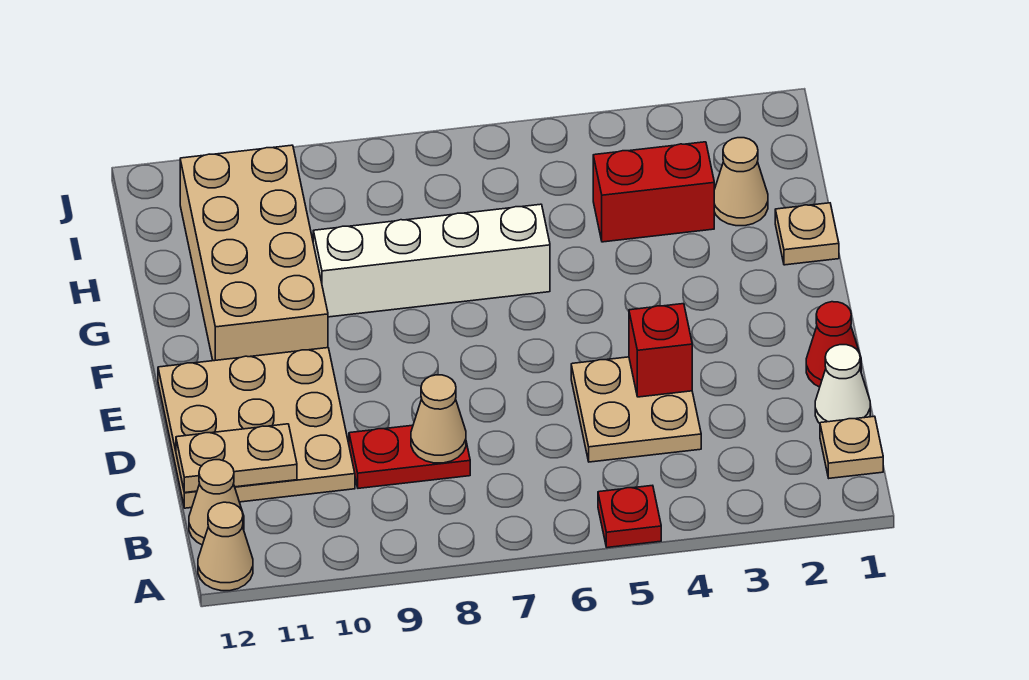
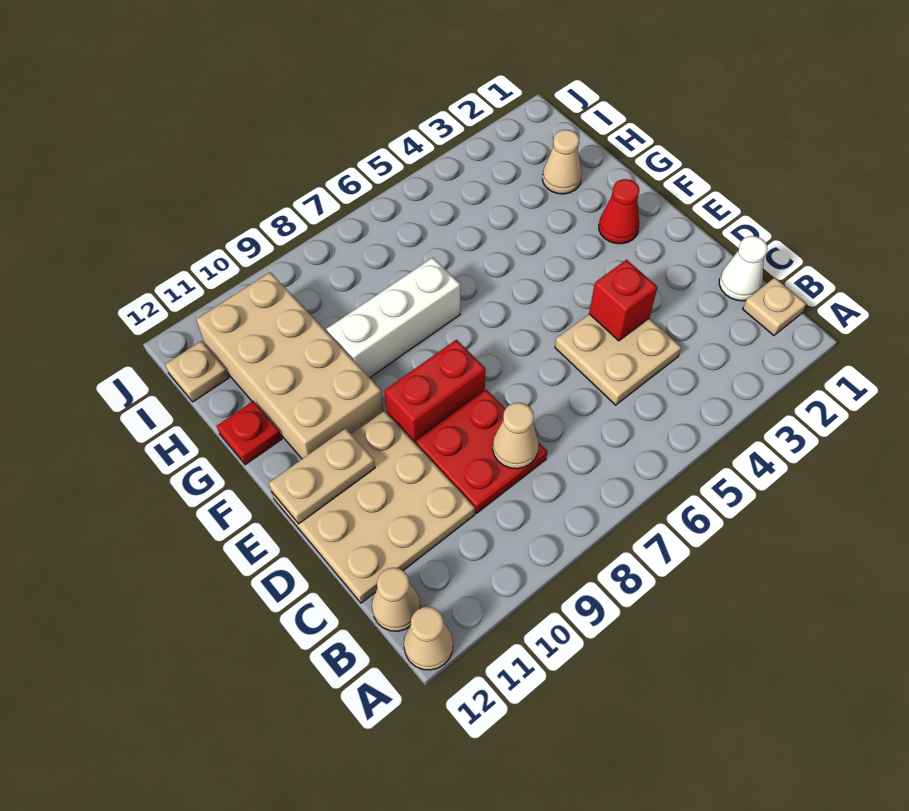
red 1x1 plate [598,485,661,548] -> red 1x1 plate moved to [217,401,282,465]
red 1x2 plate [349,425,470,488] -> red 2x2 plate [416,390,547,513]
tan 1x2 plate [176,424,297,493] -> tan 1x2 plate moved to [269,428,375,524]
red 1x1 cone [806,302,861,387] -> red 1x1 cone moved to [599,179,639,244]
tan 1x1 plate [775,203,839,265] -> tan 1x1 plate moved to [165,341,229,402]
white 1x4 brick [313,204,550,317] -> white 1x3 brick [327,258,460,378]
red 1x2 brick [593,142,714,242] -> red 1x2 brick moved to [384,340,486,444]

